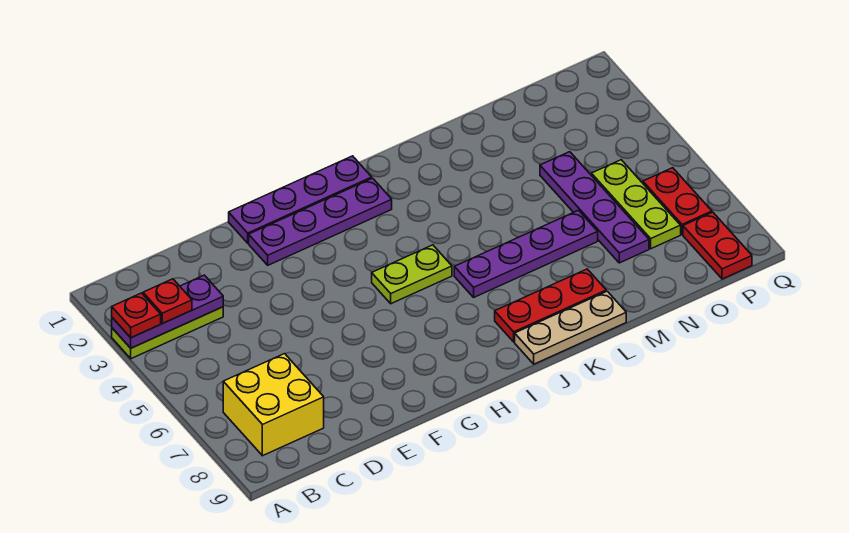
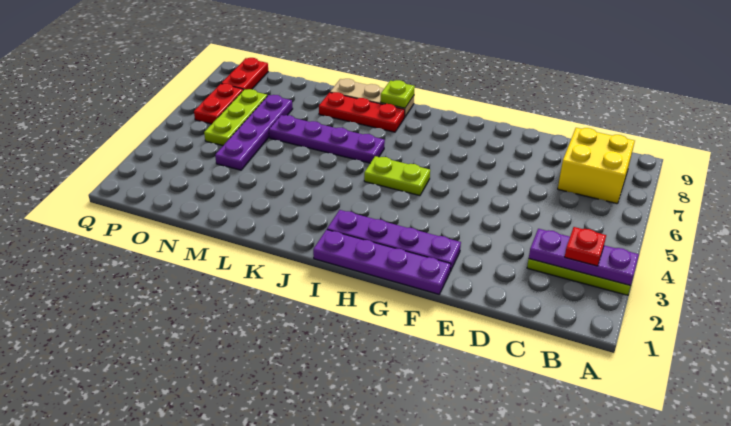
red 1x1 plate [112,293,161,338] -> none
none -> lime 1x1 plate [381,80,415,108]

